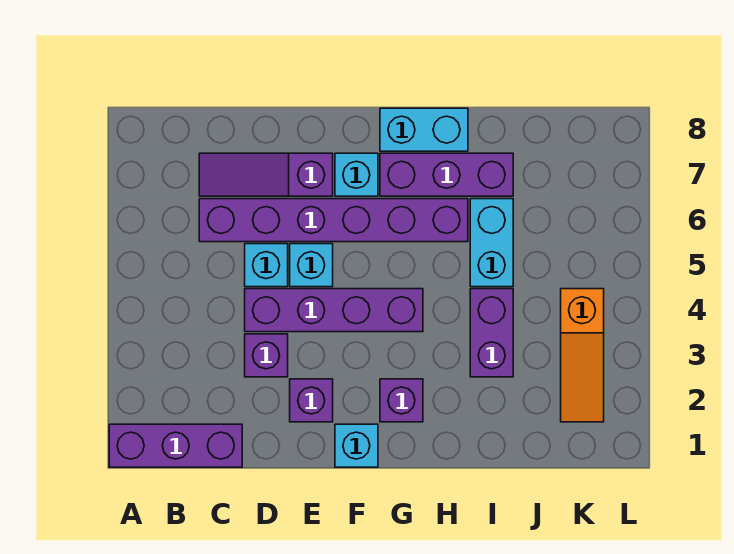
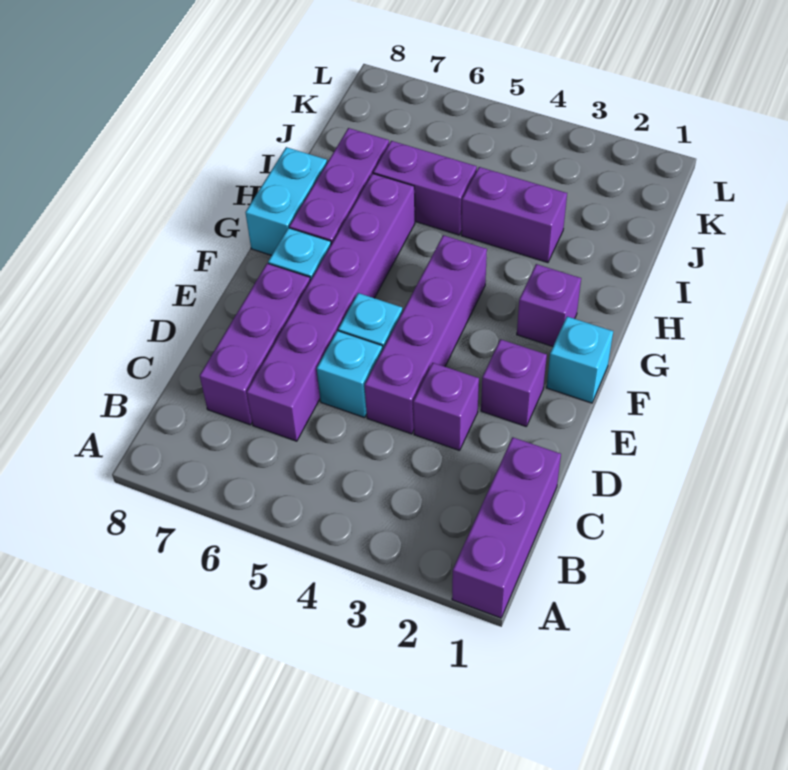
purple 1x3 slope [199,153,333,196] -> purple 1x3 brick [200,263,310,425]
cyan 1x2 brick [470,199,513,287] -> purple 1x2 brick [373,141,477,235]
orange 1x3 slope [561,289,604,422] -> none

